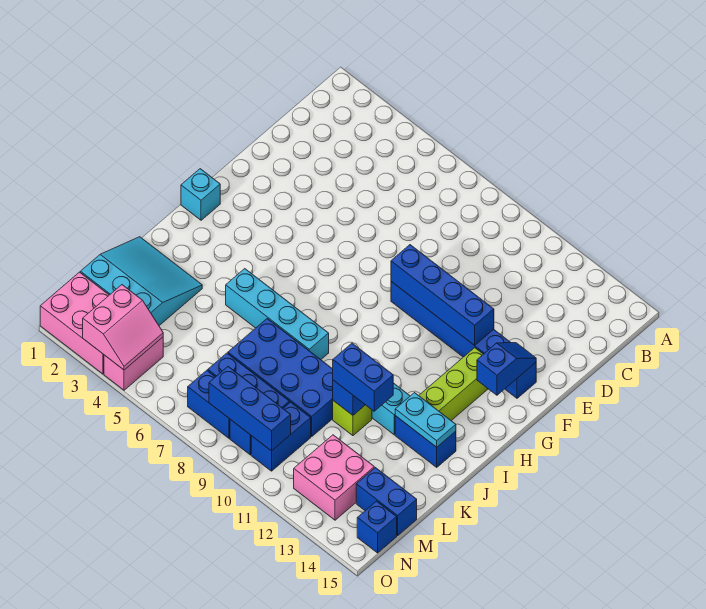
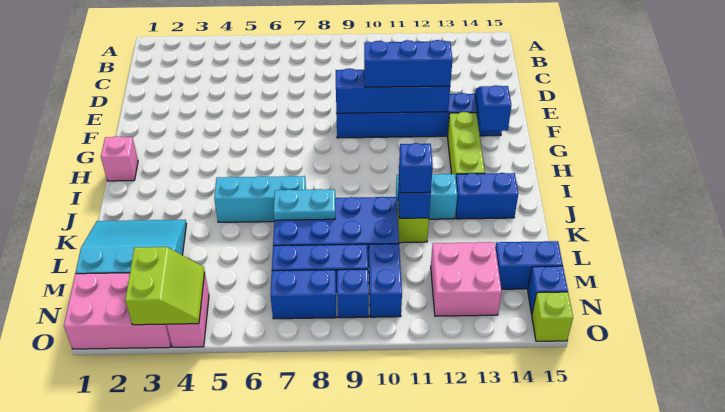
cyan 1x1 brick [181,169,220,220] -> pink 1x1 brick [101,136,138,181]
cyan 1x4 brick [226,269,329,360] -> cyan 1x3 brick [214,176,306,222]
cyan 1x2 plate [395,393,456,447] -> cyan 1x2 plate moved to [274,189,335,220]
blue 1x2 brick [333,343,393,411] -> blue 1x1 brick [399,143,433,193]
pink 2x2 slope [83,285,163,370] -> lime 2x2 slope [125,247,205,325]
blue 1x3 brick [209,367,291,451] -> blue 1x3 brick moved to [364,40,453,87]
none -> lime 1x1 brick [532,292,573,341]

